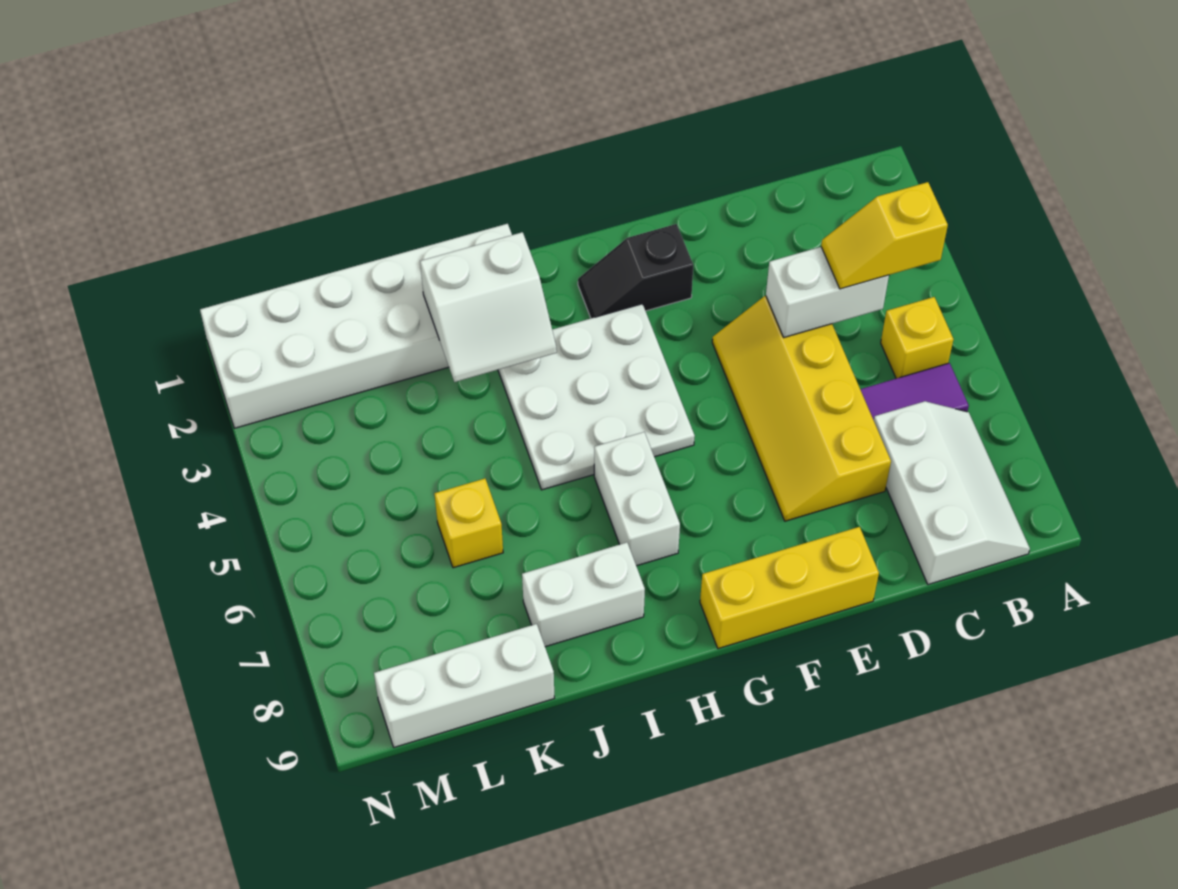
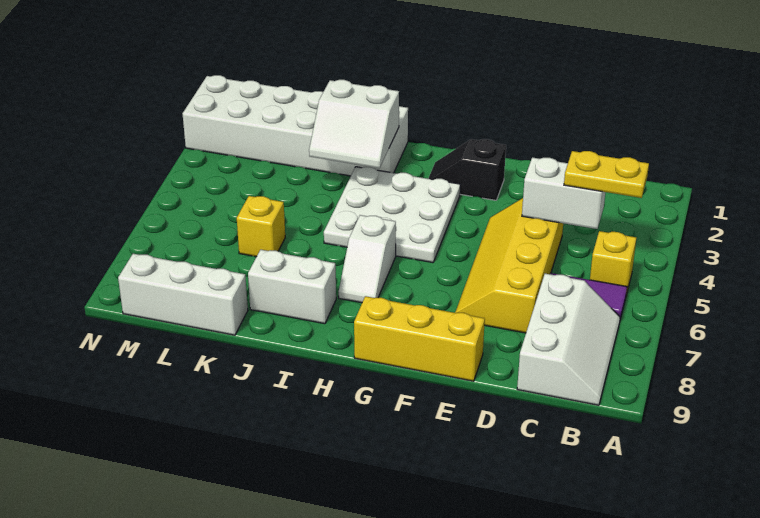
yellow 1x2 slope [821,182,948,289] -> yellow 1x2 plate [564,151,649,198]
white 1x2 brick [594,432,680,566] -> white 1x2 slope [339,215,396,303]

